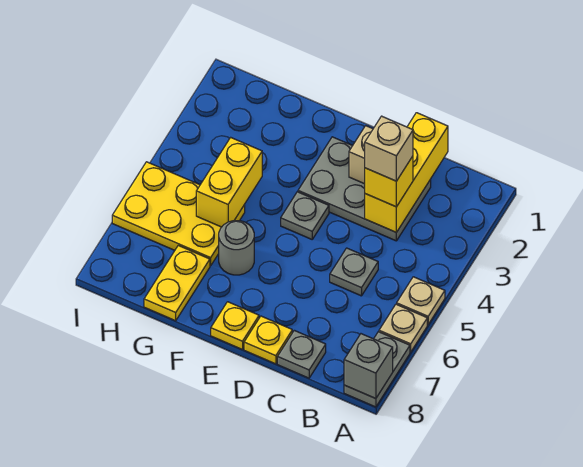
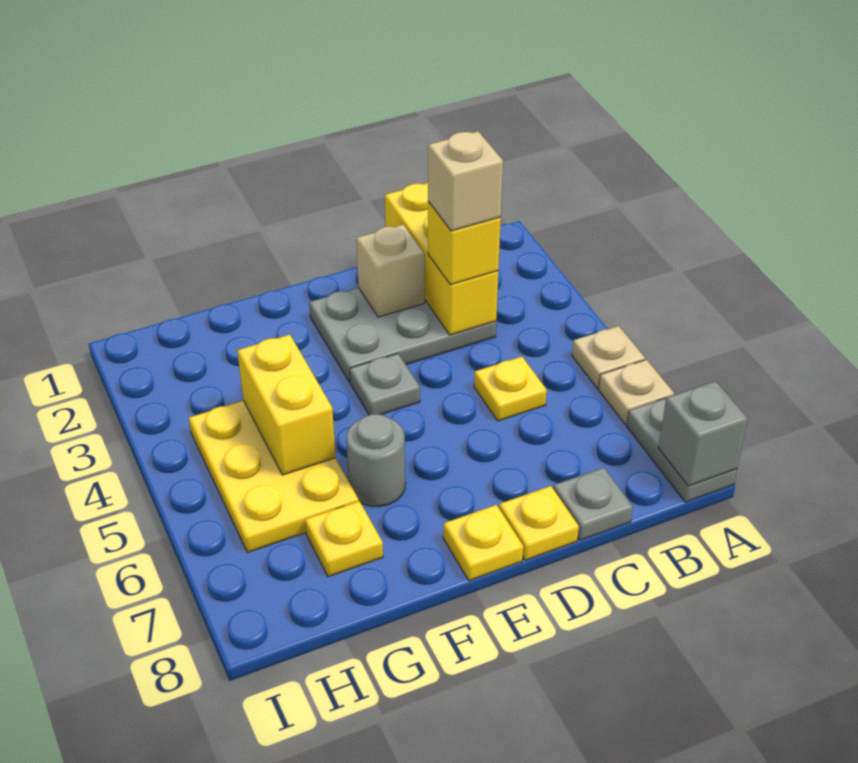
grey 1x1 plate [330,248,378,296] -> yellow 1x1 plate [474,357,547,421]
yellow 2x3 plate [112,162,245,266] -> yellow 2x3 plate turned to [189,401,359,552]
yellow 1x2 plate [144,246,210,321] -> yellow 1x1 plate [305,501,383,577]

